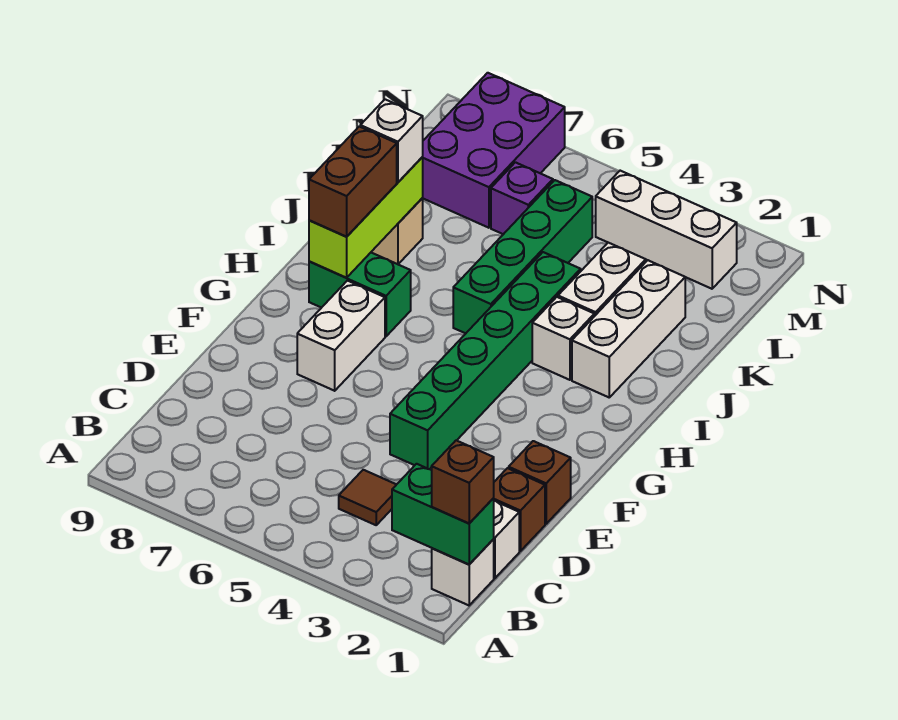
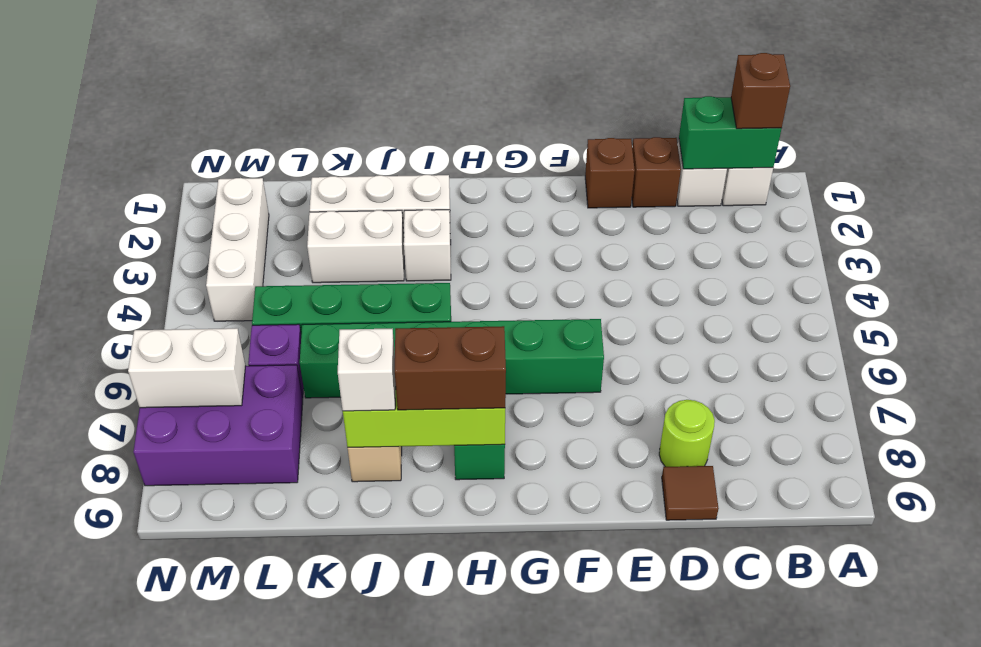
green 1x2 brick [392,464,494,564] -> green 1x2 brick turned to [679,96,781,169]
brown 1x1 tile [339,470,397,525] -> brown 1x1 tile moved to [662,466,719,520]
none -> lime 1x1 round brick [659,400,715,467]
green 1x6 brick [390,252,581,469] -> green 1x6 brick moved to [300,319,604,398]
white 1x2 brick [297,281,385,391] -> white 1x2 brick moved to [128,328,246,408]

